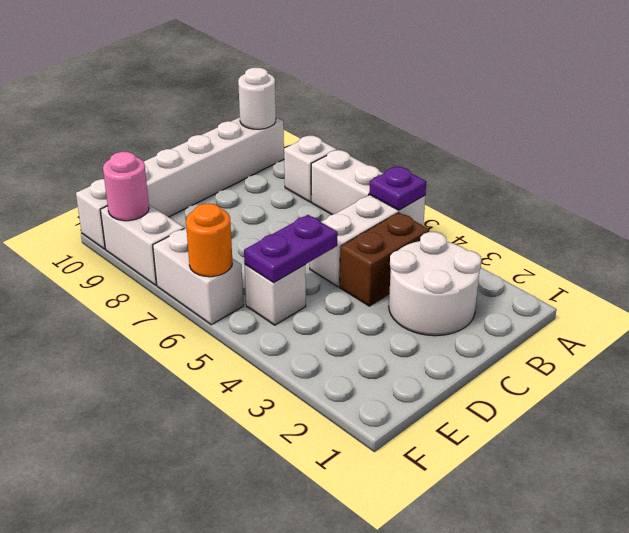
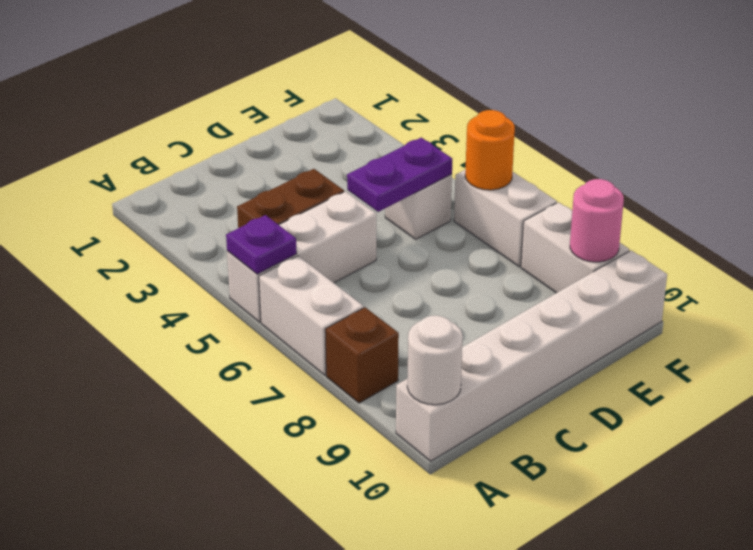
white 1x1 brick [284,136,337,202] -> brown 1x1 brick [325,307,399,403]
white 2x2 round brick [389,232,481,336] -> none

